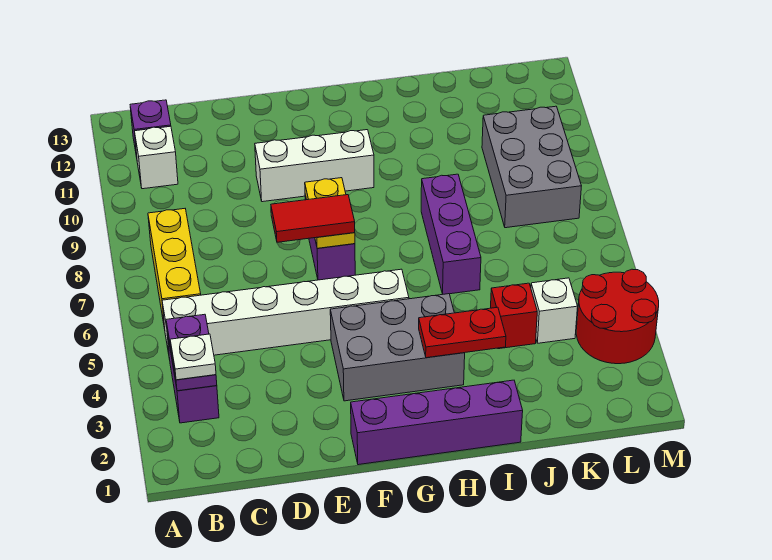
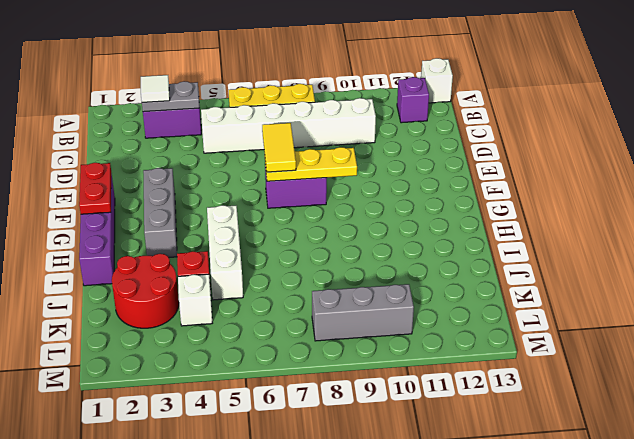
purple 1x2 plate [166,314,217,391] -> grey 1x2 plate [142,81,199,112]
white 1x1 plate [170,334,216,380] -> white 1x1 tile [141,75,170,102]
white 1x6 brick [162,269,409,355] -> white 1x6 brick turned to [201,98,376,153]
white 1x1 brick [134,126,178,189] -> white 1x1 brick moved to [421,58,453,103]
red 1x2 tile [271,195,355,242] -> yellow 1x2 tile [262,123,296,172]
white 1x3 brick [255,130,374,202] -> white 1x3 brick moved to [207,205,243,300]
grey 2x3 brick [330,294,465,401] -> grey 1x3 brick [143,168,177,257]
yellow 1x2 plate [305,178,355,248] -> yellow 1x3 plate [265,147,357,181]
red 1x2 plate [419,307,506,358] -> red 1x2 plate moved to [79,163,111,214]
purple 1x3 brick [421,174,481,294] -> none
grey 2x3 brick [482,106,581,228] -> grey 1x3 brick [312,284,414,341]
red 2x2 round brick [576,269,659,364] -> red 2x2 round brick moved to [112,254,179,328]

